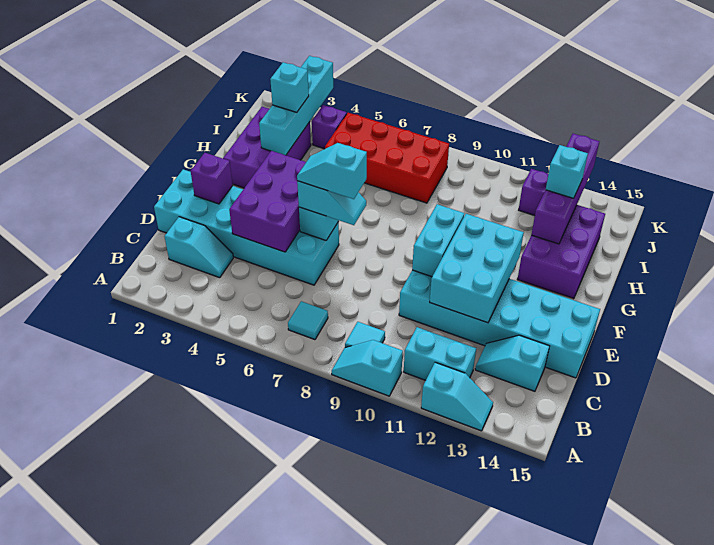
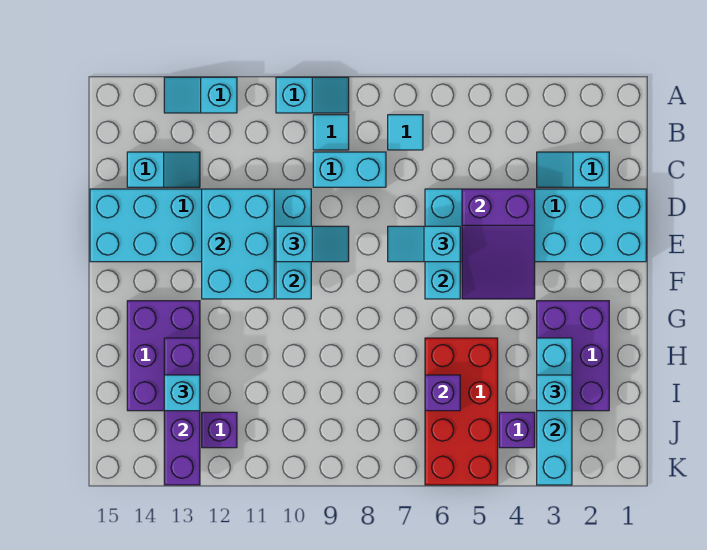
cyan 1x2 brick [404,327,476,380] -> cyan 1x2 brick moved to [313,152,386,187]
purple 2x3 brick [229,151,306,252] -> purple 2x3 slope [462,189,535,299]
purple 1x1 brick [191,153,233,204] -> purple 1x1 brick moved to [425,375,460,411]
cyan 1x2 slope [297,143,367,199] -> cyan 1x2 slope moved to [276,226,349,262]
red 2x4 brick [325,113,449,203] -> red 2x4 brick turned to [425,338,498,485]

